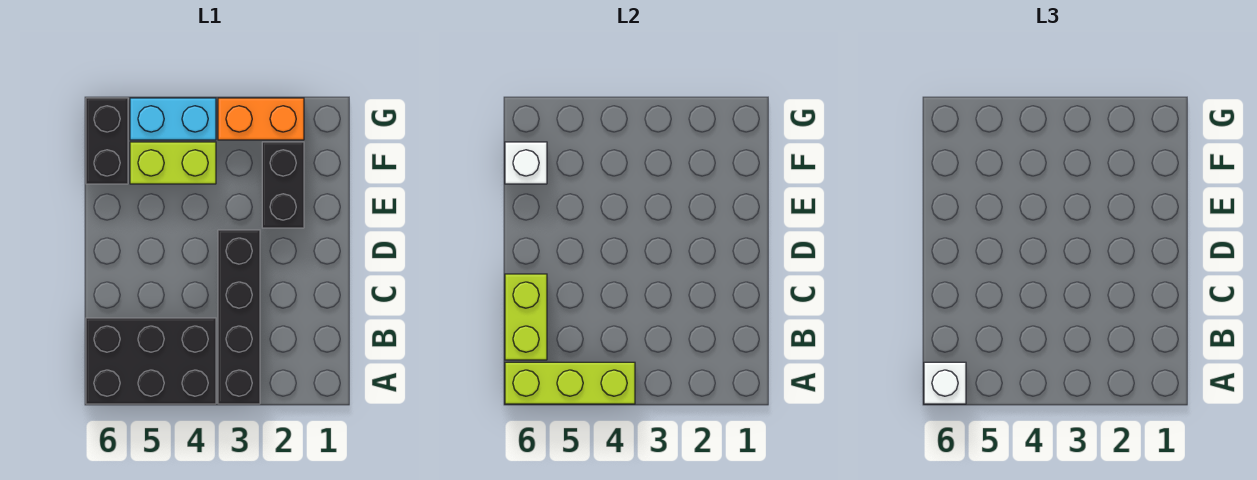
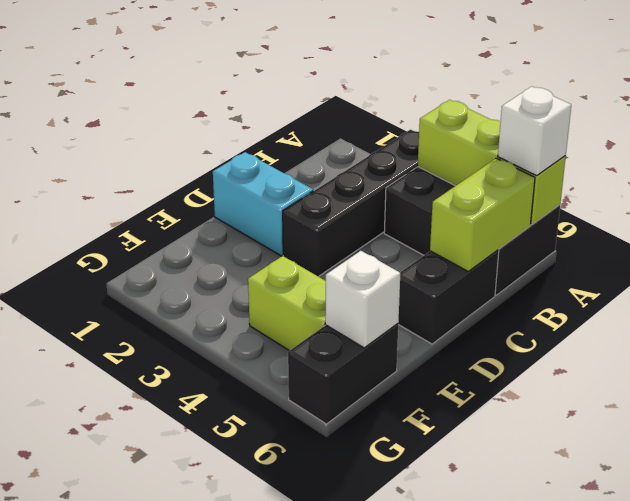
black 1x2 brick [262,142,304,228] -> black 1x2 brick moved to [398,250,499,344]
orange 1x2 brick [218,98,304,140] -> none
cyan 1x2 brick [130,98,216,140] -> cyan 1x2 brick moved to [213,152,313,256]

